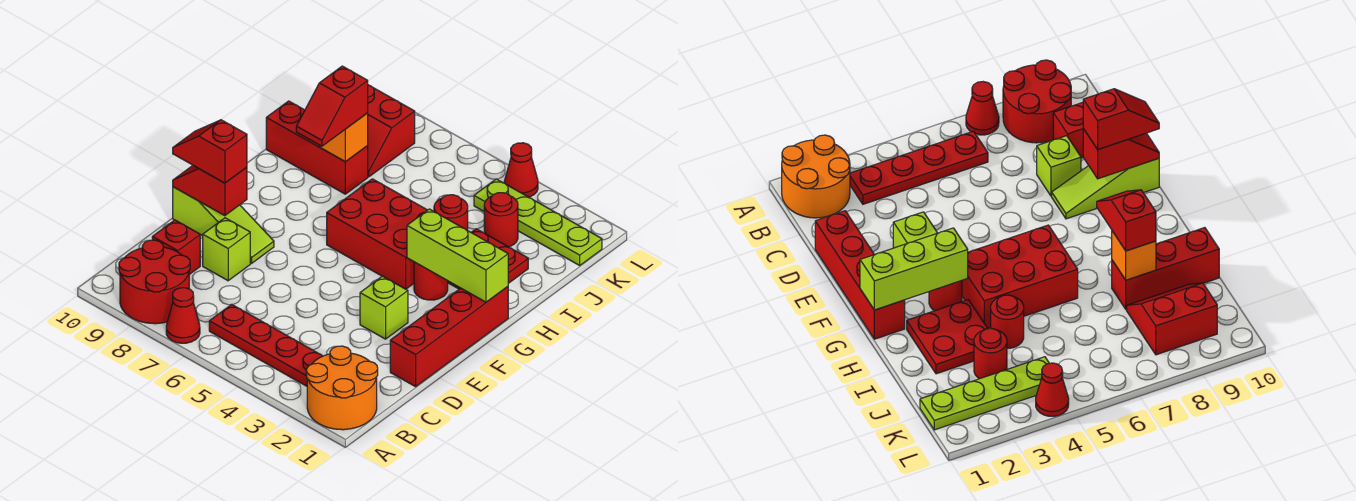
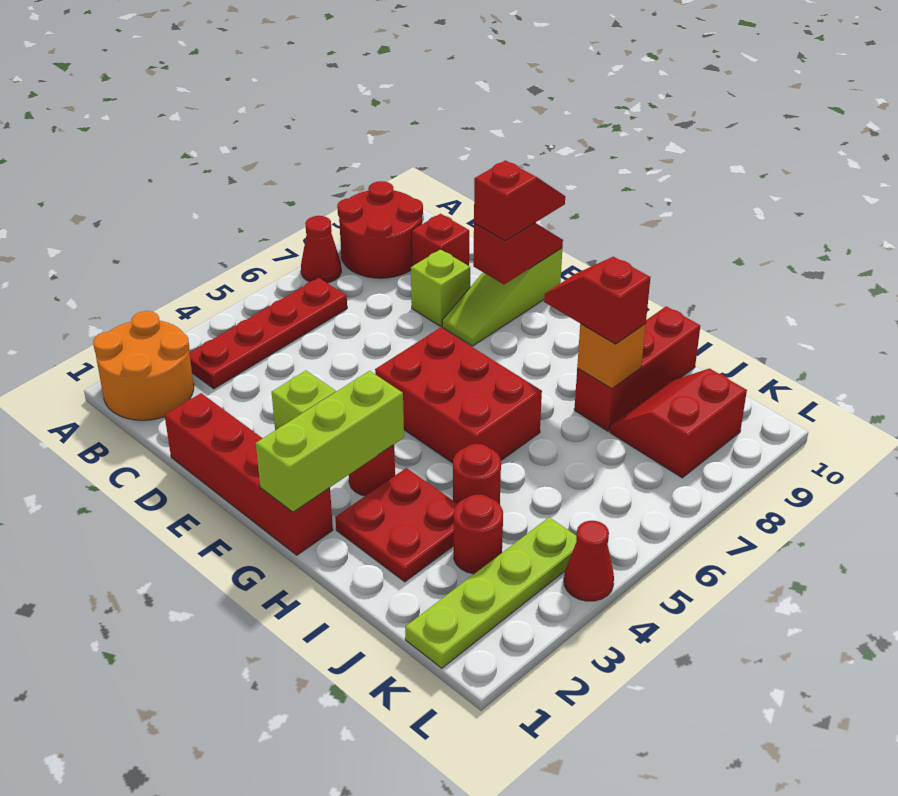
red 2x3 brick [327,179,427,289] -> red 2x3 brick turned to [375,327,542,463]

